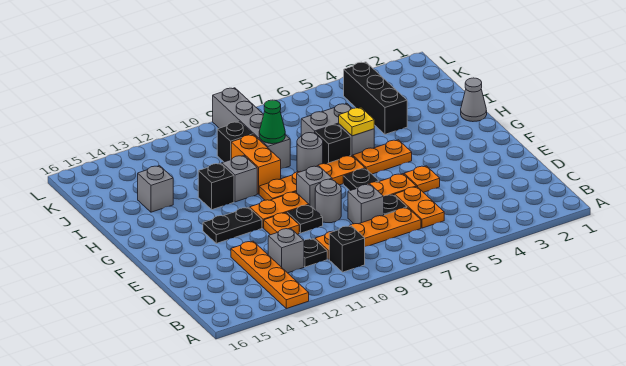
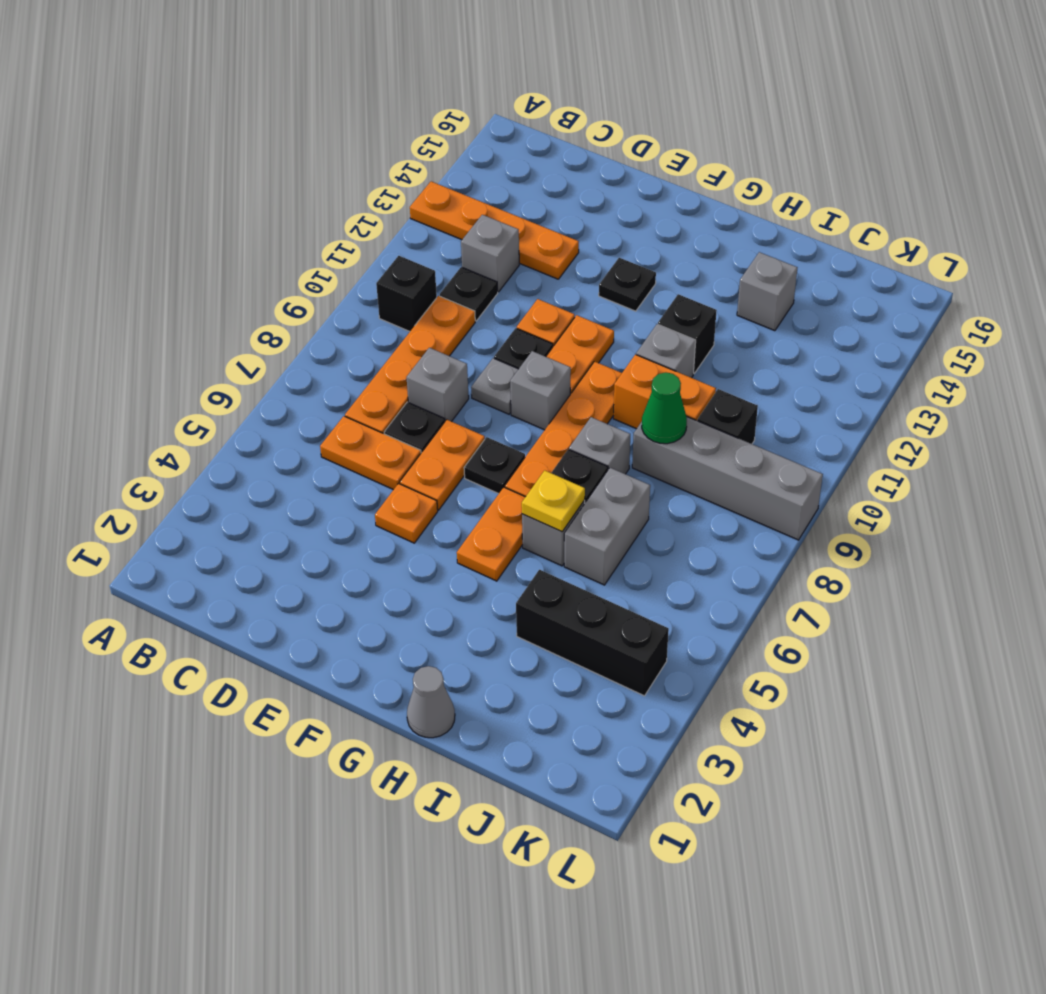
grey 1x1 round brick [315,179,341,223] -> grey 1x1 plate [471,358,518,414]
black 1x2 plate [203,207,262,243] -> black 1x1 plate [599,258,656,311]
grey 1x1 round brick [297,133,323,172] -> grey 1x1 brick [569,417,630,474]

